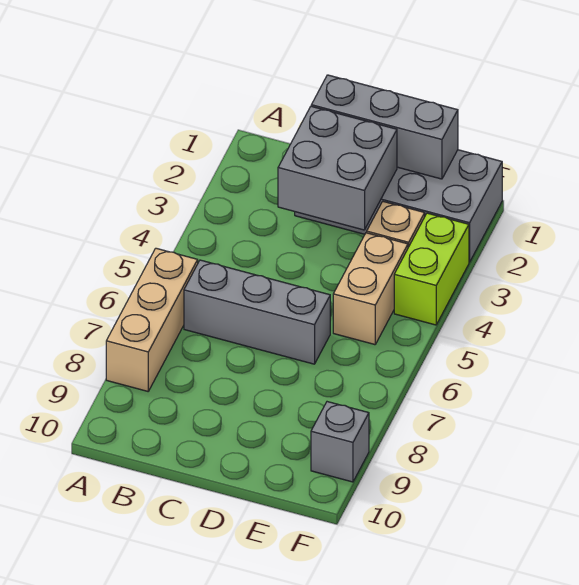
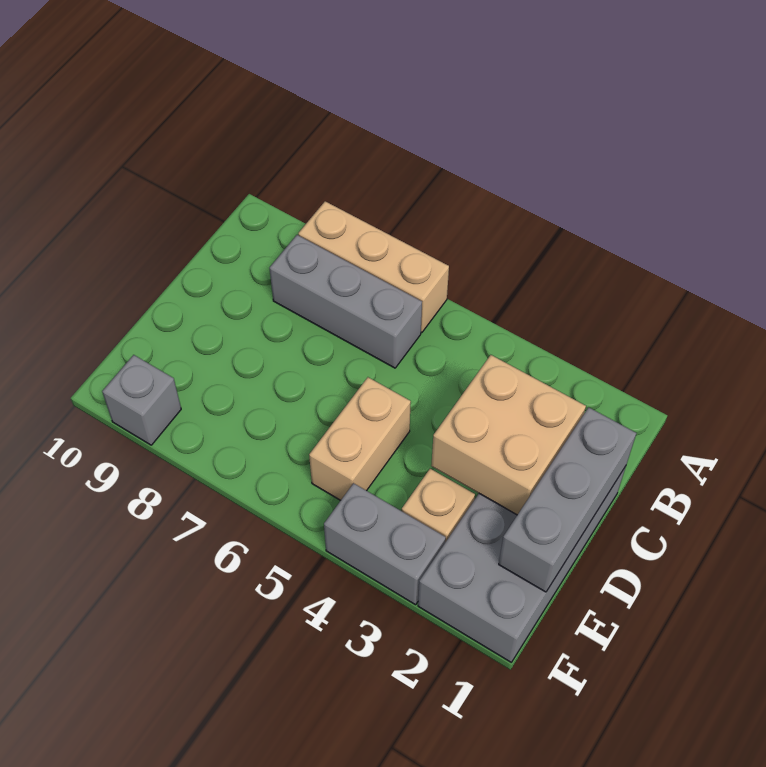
grey 1x3 brick [184,260,330,364] -> grey 1x3 brick turned to [270,235,422,368]
grey 2x2 brick [278,106,397,230] -> tan 2x2 brick [431,355,586,515]
tan 1x2 brick [333,233,408,345] -> tan 1x2 brick turned to [309,377,411,500]
lime 1x2 brick [394,213,469,325] -> grey 1x2 brick [324,483,446,605]

